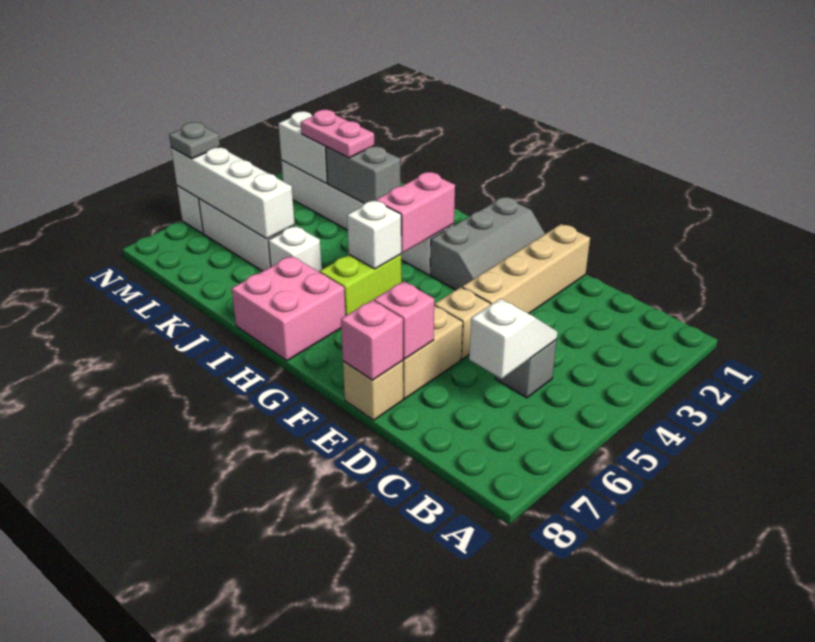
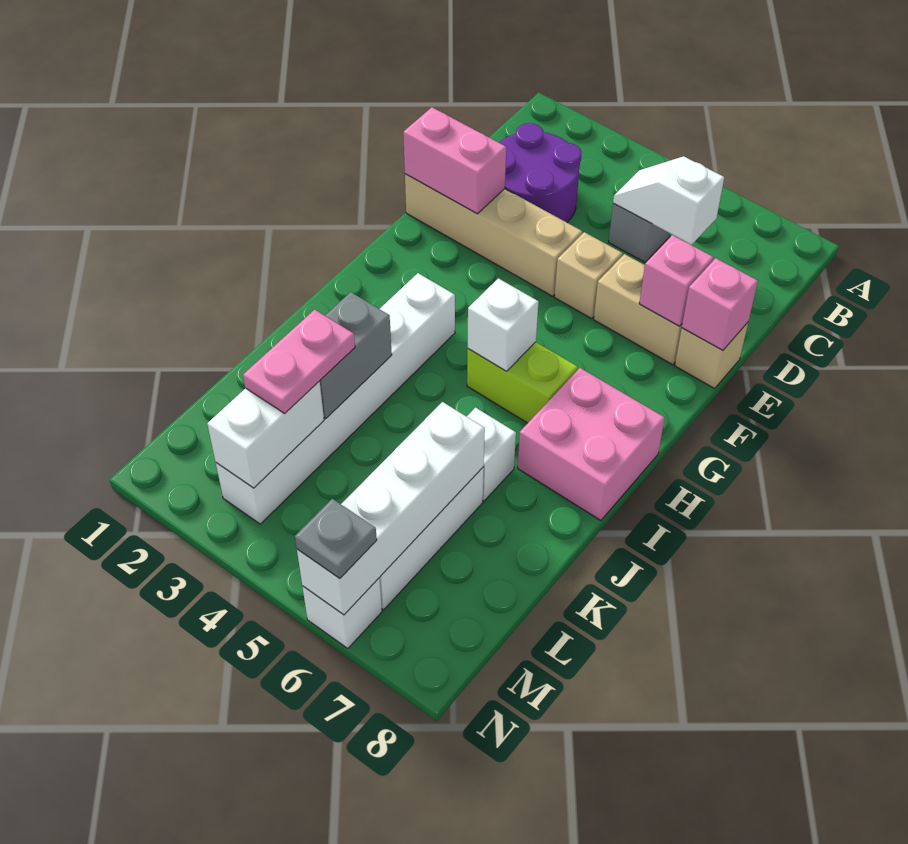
none -> purple 2x2 round brick [499,123,581,222]
grey 2x3 slope [430,197,545,290] -> none
pink 1x2 brick [376,172,455,253] -> pink 1x2 brick moved to [403,107,506,214]

